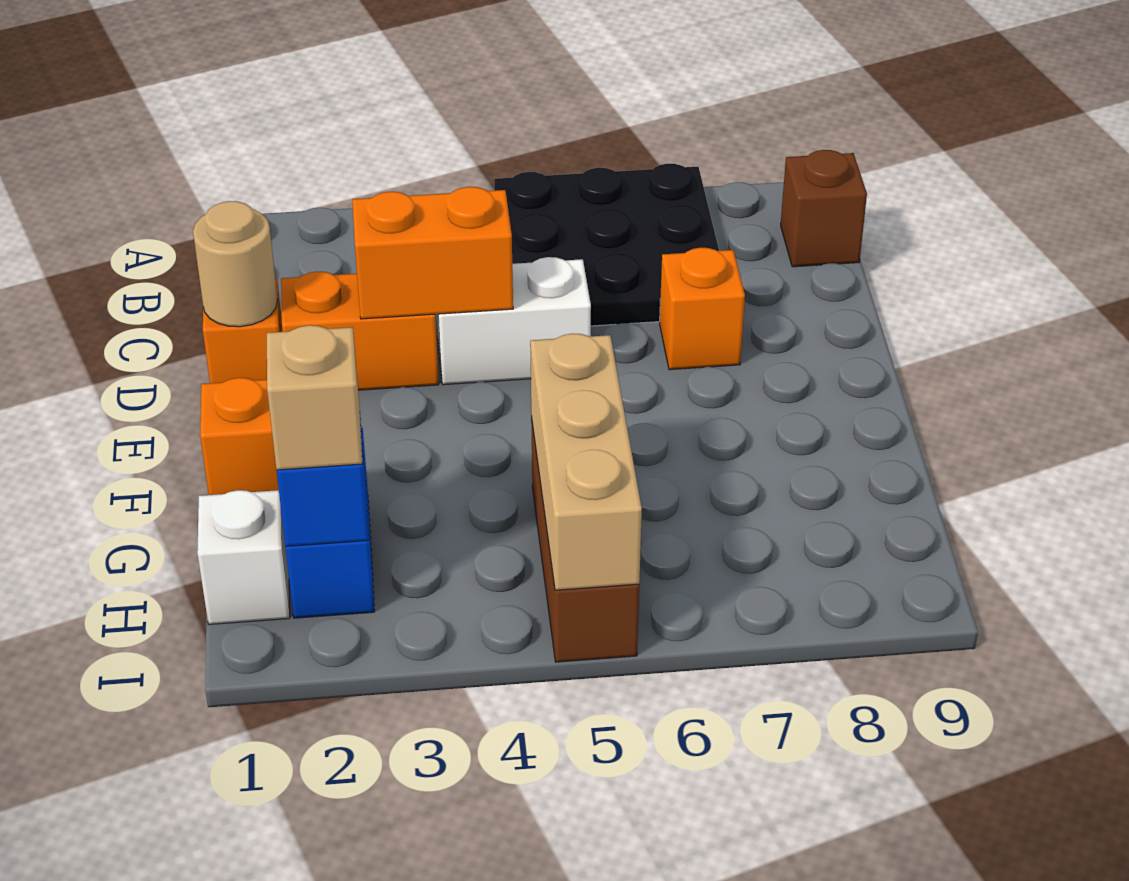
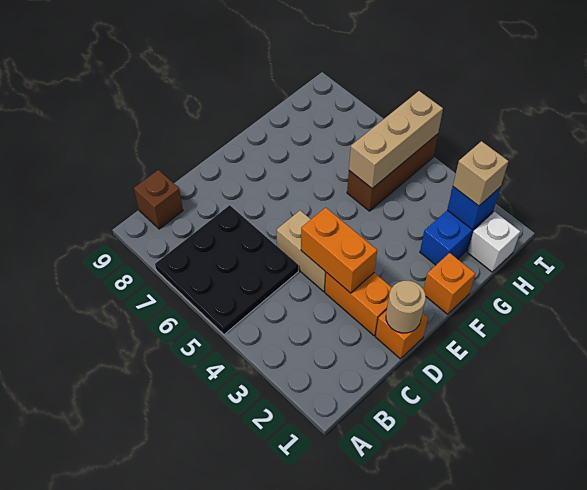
white 1x2 brick [437,257,591,385] -> tan 1x2 brick [277,211,326,292]
orange 1x1 brick [660,248,745,370] -> none

